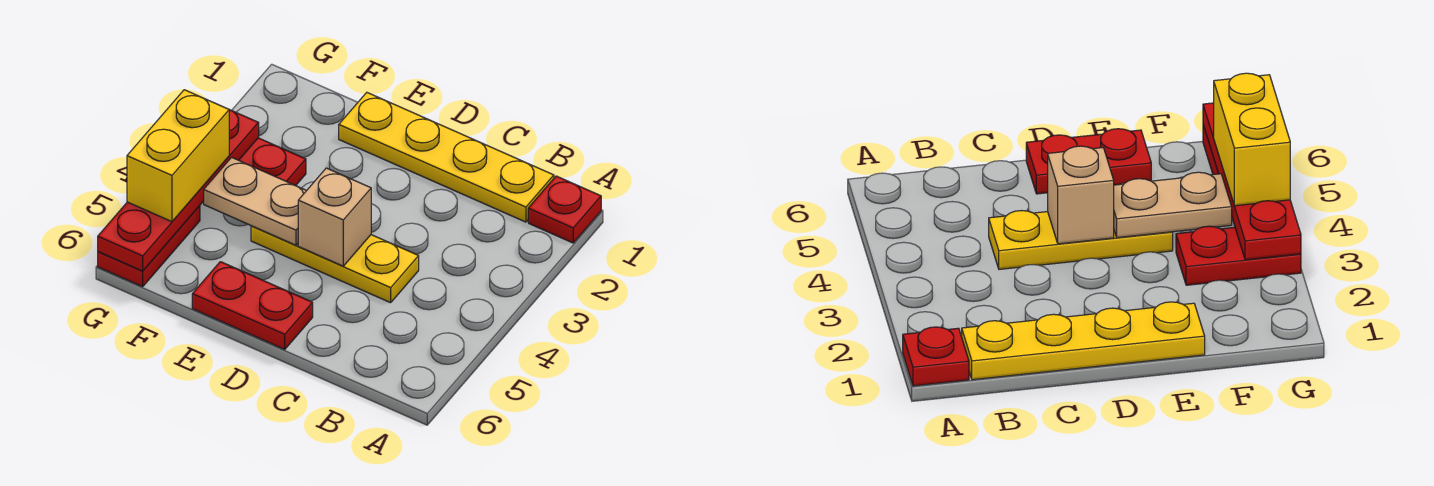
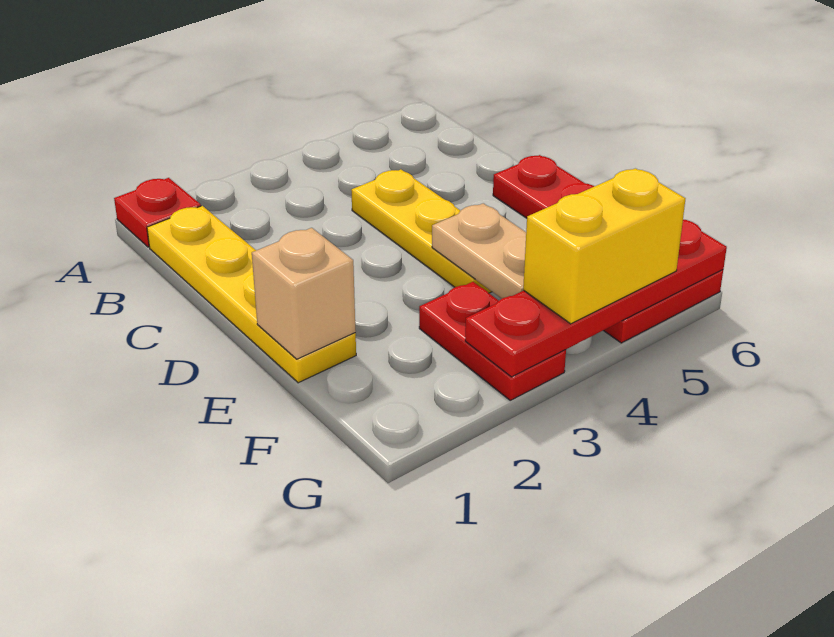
tan 1x1 brick [298,168,371,266] -> tan 1x1 brick moved to [252,228,356,359]

